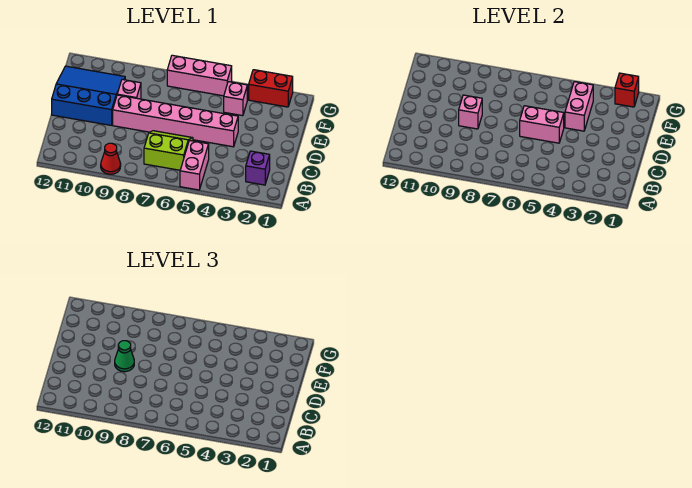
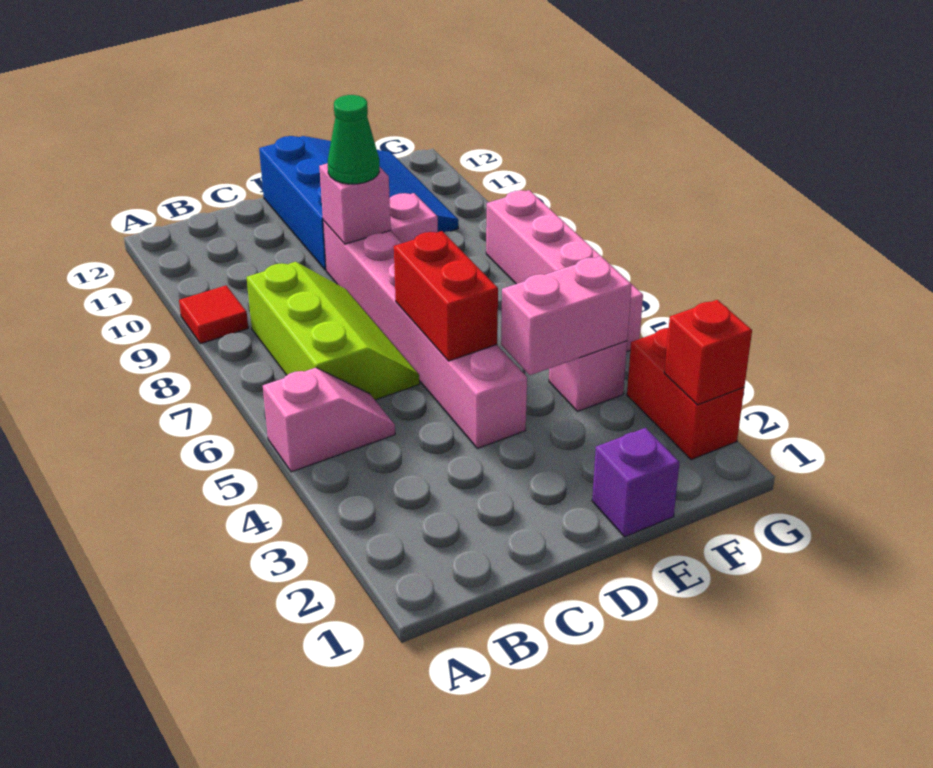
pink 1x2 brick [180,140,209,190] -> pink 1x2 slope [263,368,395,472]
red 1x1 cone [101,143,121,174] -> red 1x1 tile [179,285,248,344]
purple 1x1 brick [246,151,270,185] -> purple 1x1 brick moved to [592,428,680,537]
lime 2x2 slope [144,131,193,170] -> lime 2x3 slope [246,262,420,400]
pink 1x2 brick [520,106,564,143] -> red 1x2 brick [394,231,498,361]
pink 1x3 brick [167,55,232,96] -> pink 1x4 brick [486,190,643,352]

